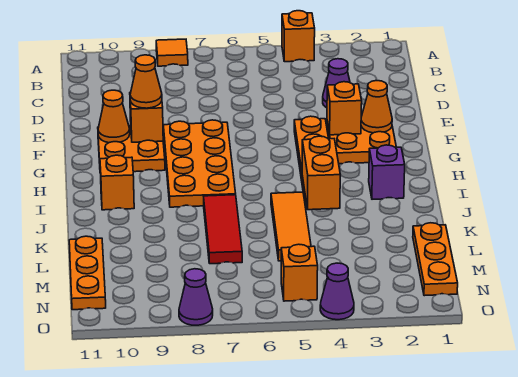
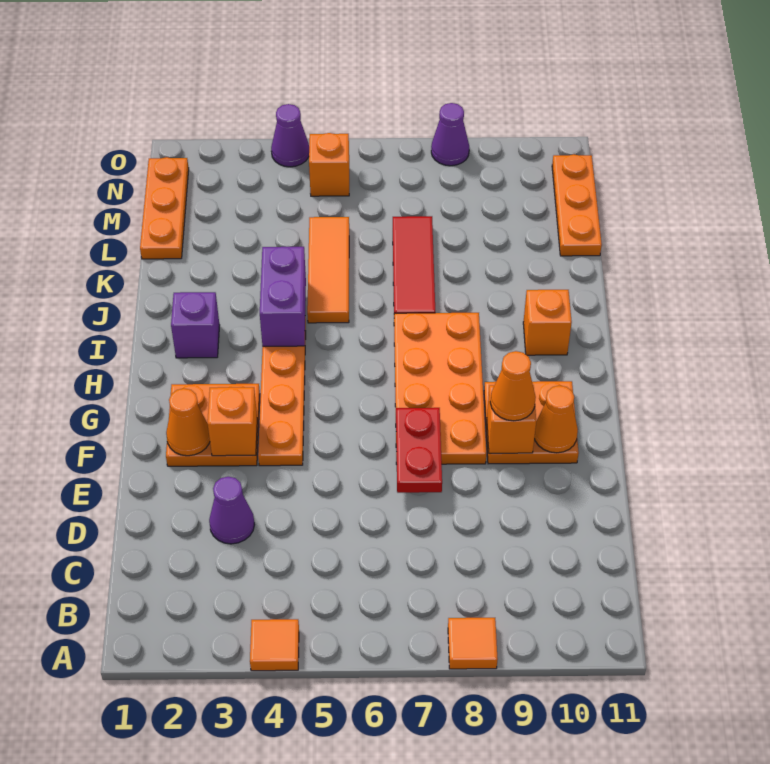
orange 1x1 brick [282,11,315,62] -> orange 1x1 tile [250,619,299,671]
none -> red 1x2 plate [396,408,442,493]
orange 1x2 brick [302,136,340,210] -> purple 1x2 brick [260,247,306,346]

